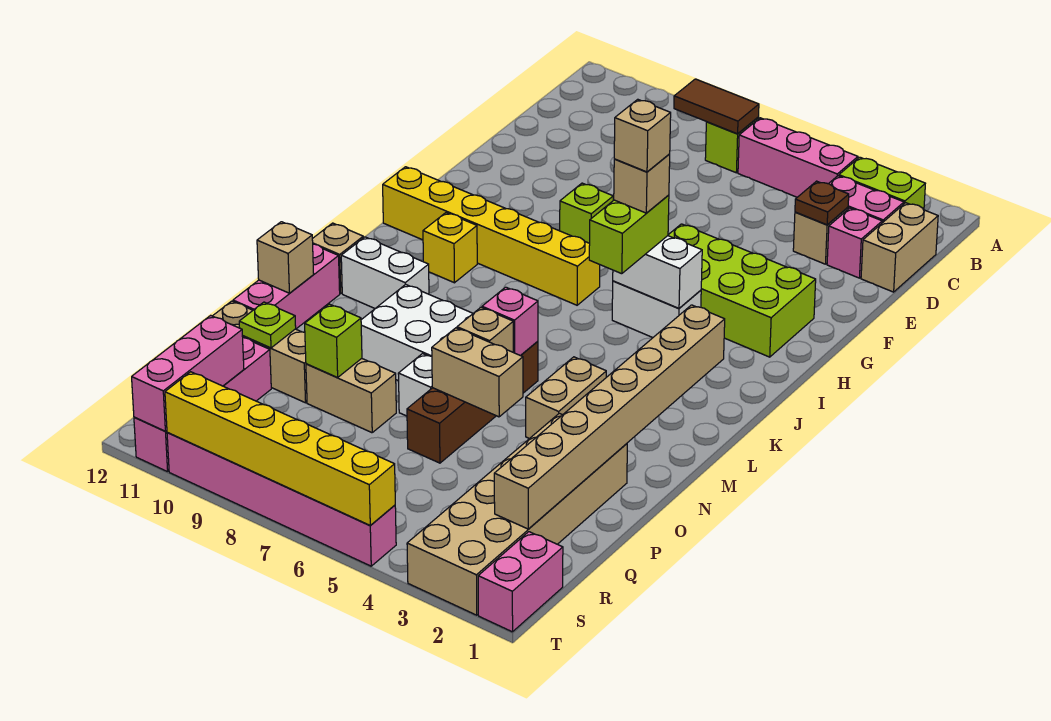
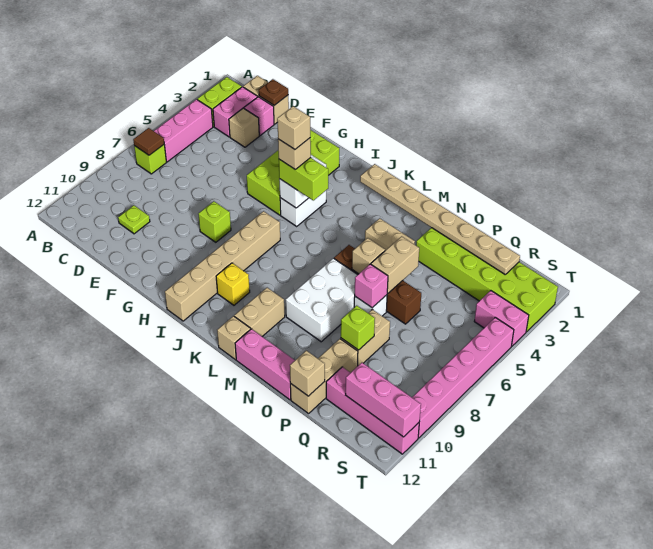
brown 1x2 tile [674,79,759,134] -> brown 1x1 tile [133,128,164,155]
brown 1x1 plate [795,181,849,225] -> brown 1x1 plate moved to [259,79,288,105]
yellow 1x6 brick [383,167,600,305] -> tan 1x6 brick [165,211,280,321]
tan 1x8 brick [494,305,725,529] -> tan 1x8 plate [360,164,520,274]
white 1x2 brick [341,237,429,308] -> tan 1x2 brick [234,288,285,337]
pink 1x1 brick [482,287,538,356] -> pink 1x1 brick moved to [355,264,388,308]
tan 1x1 brick [257,222,314,293] -> tan 1x1 brick moved to [290,351,325,396]
tan 2x6 brick [407,413,627,615] -> lime 2x6 brick [416,228,558,332]
lime 1x1 plate [239,302,296,348] -> lime 1x1 plate moved to [118,205,150,234]
pink 1x2 brick [478,532,563,632] -> pink 1x2 brick moved to [474,291,529,346]
yellow 1x6 brick [165,372,395,526] -> none

